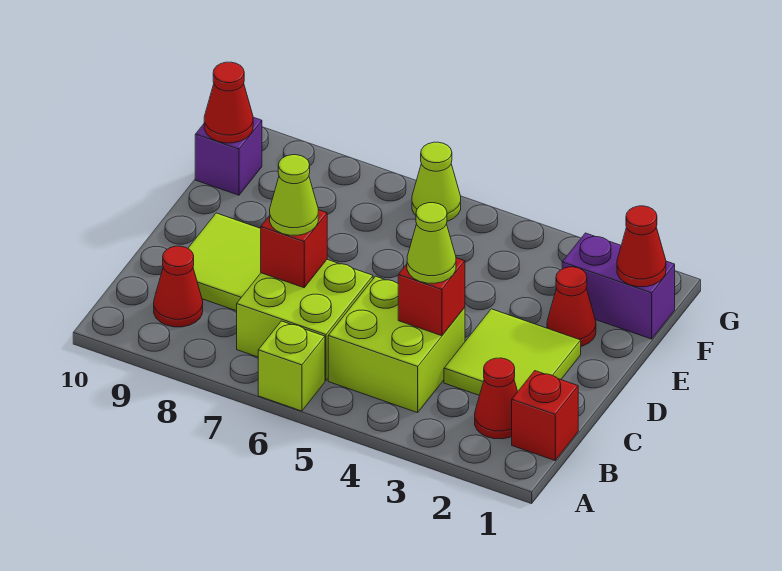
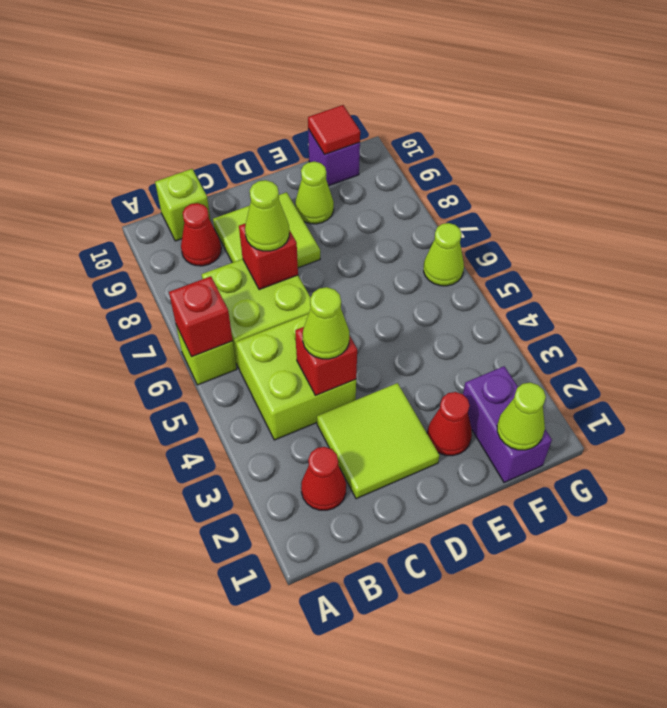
red 1x1 brick [512,371,578,460] -> red 1x1 brick moved to [169,276,233,357]
none -> lime 1x1 brick [155,169,211,241]
none -> lime 1x1 cone [295,162,334,224]
red 1x1 cone [617,206,666,287] -> lime 1x1 cone [497,383,546,450]
red 1x1 cone [204,62,253,143] -> red 1x1 tile [308,105,360,155]

